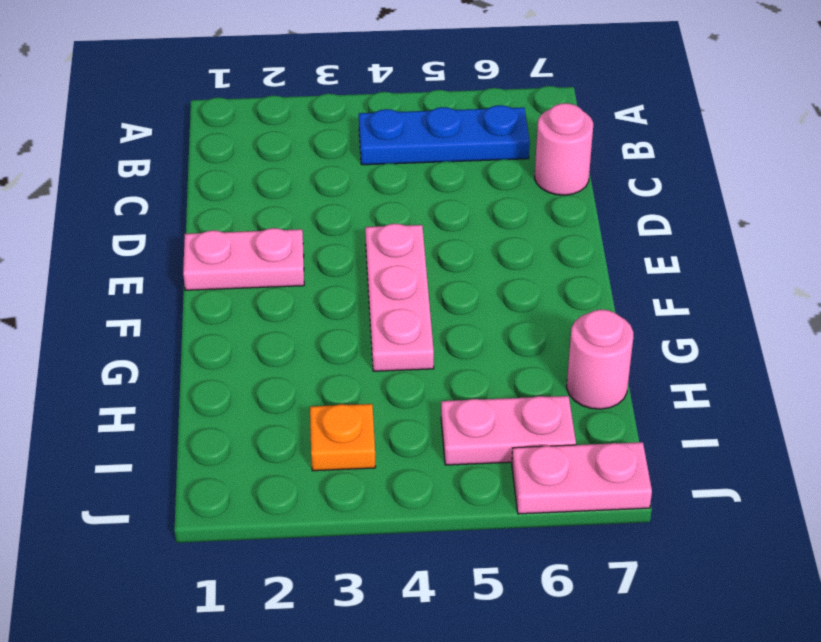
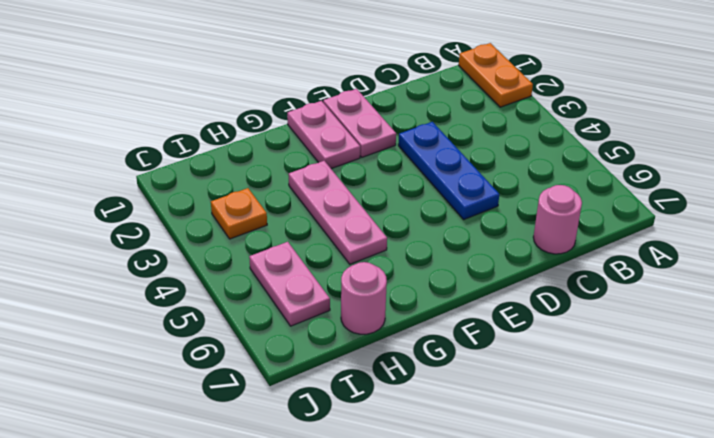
none -> orange 1x2 plate [459,43,533,107]
blue 1x3 plate [359,105,530,165] -> blue 1x3 plate moved to [398,122,499,219]
pink 1x3 plate [365,224,434,371] -> pink 1x3 plate turned to [289,161,387,264]
pink 1x2 plate [512,442,652,514] -> pink 1x2 plate moved to [287,101,360,169]

